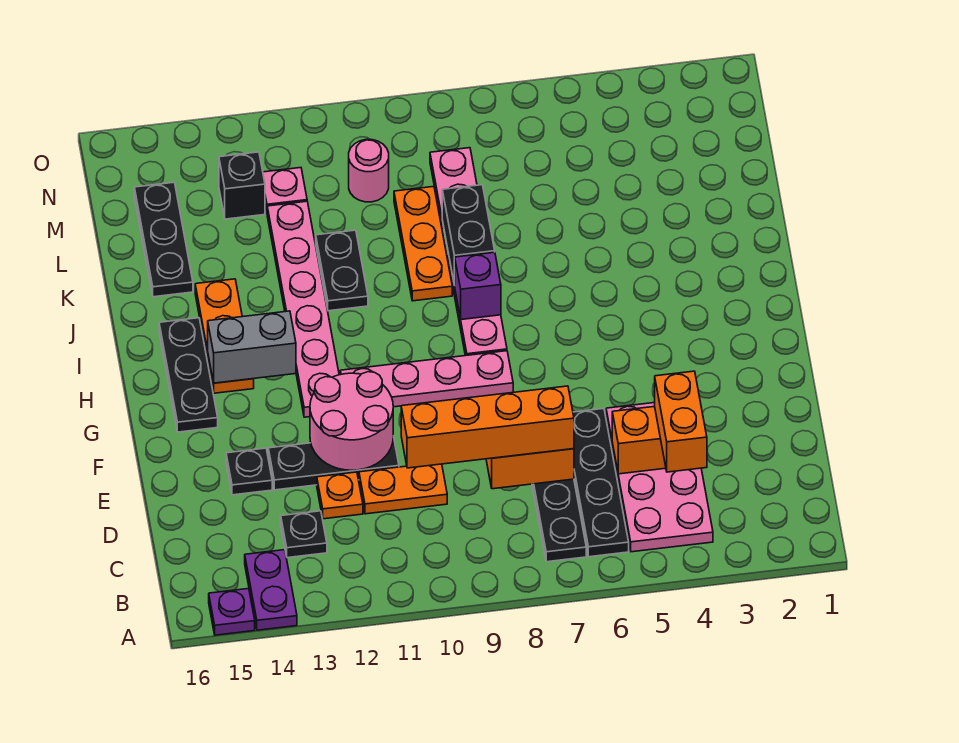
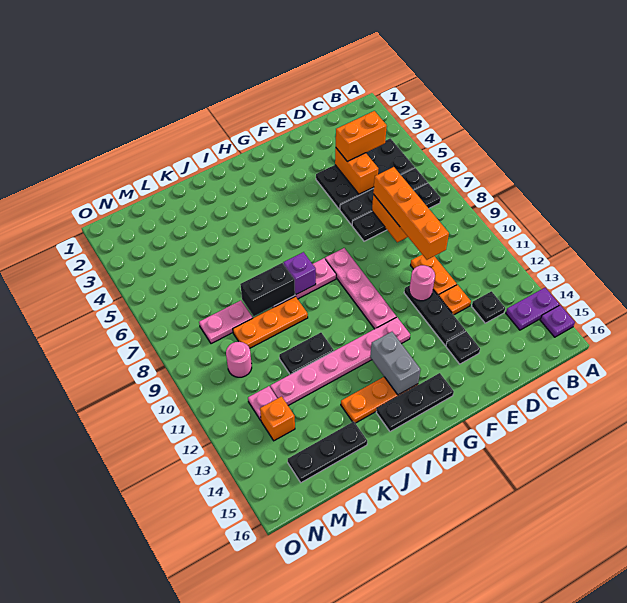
pink 2x4 plate [606,403,713,552] -> black 2x4 plate [316,138,415,209]
pink 2x2 round brick [310,372,393,470] -> pink 1x1 round brick [409,265,435,301]
black 1x1 brick [219,152,265,219] -> orange 1x1 brick [260,396,295,441]

